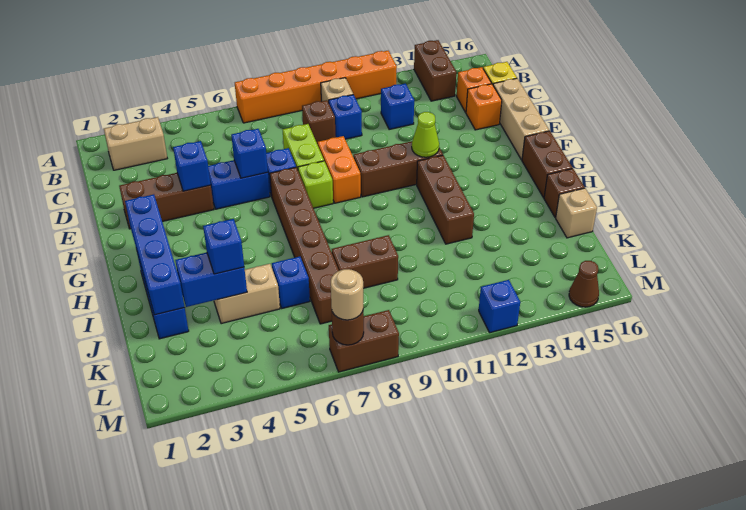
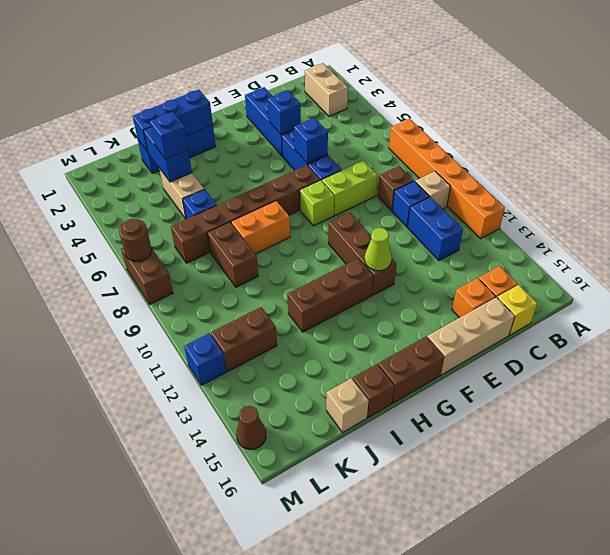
brown 1x2 brick [414,40,456,101] -> brown 1x2 brick moved to [211,307,277,371]
blue 1x1 brick [381,84,414,130] -> blue 1x2 brick [408,197,463,261]
brown 1x3 brick [119,173,214,229] -> blue 1x3 brick [245,87,294,156]
orange 1x2 brick [318,136,361,203] -> orange 1x2 brick moved to [231,201,290,254]
blue 1x4 brick [125,194,185,315] -> blue 1x3 brick [132,90,213,152]
tan 1x1 round brick [331,269,363,320] -> none

